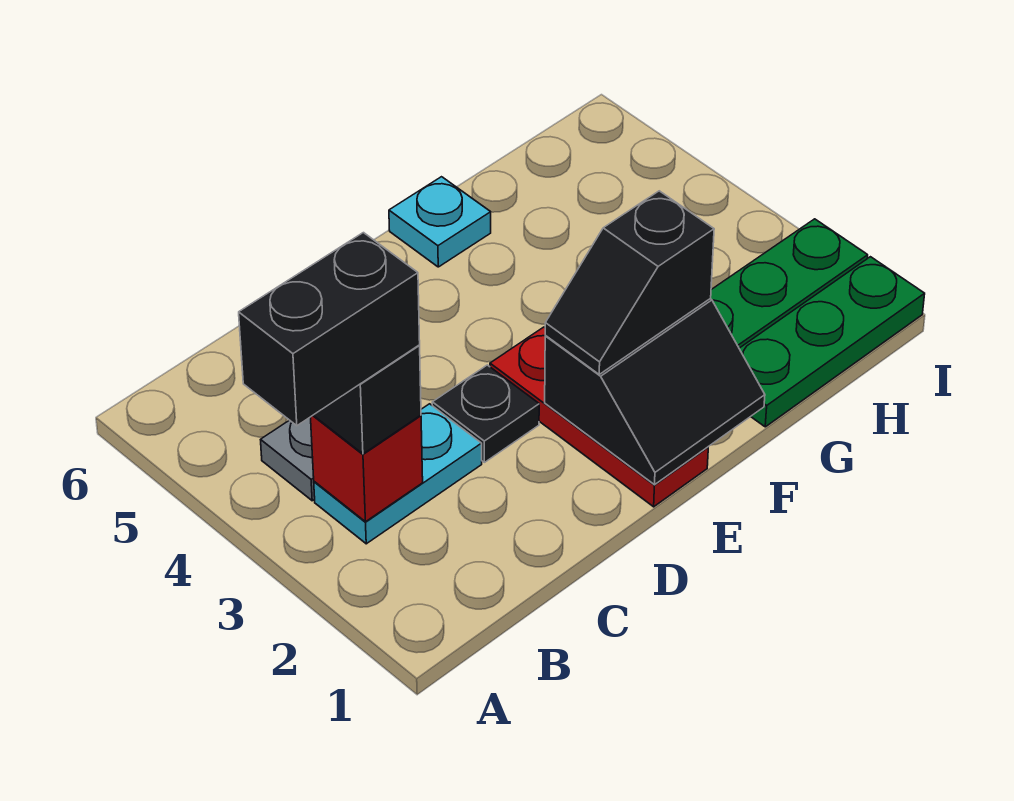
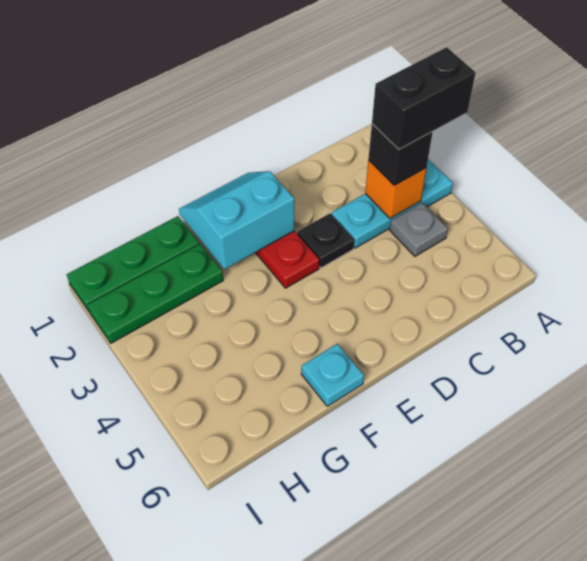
cyan 1x2 plate [314,404,482,544] -> cyan 1x3 plate [332,159,453,248]
red 1x1 brick [311,415,423,522] -> orange 1x1 brick [365,160,427,219]
black 2x2 slope [545,299,765,485] -> cyan 2x2 slope [179,171,294,269]
black 1x2 slope [545,191,714,374] -> none

